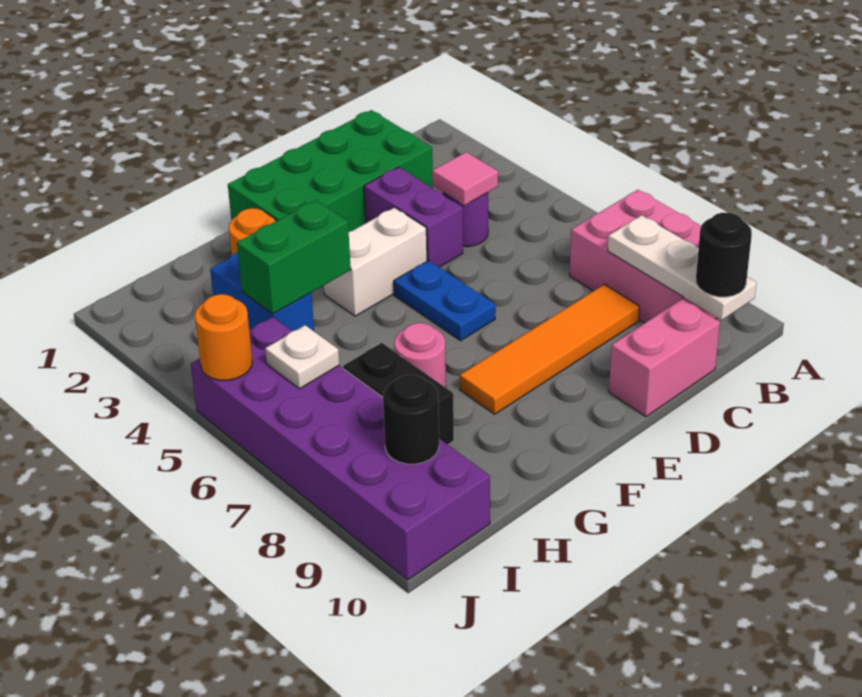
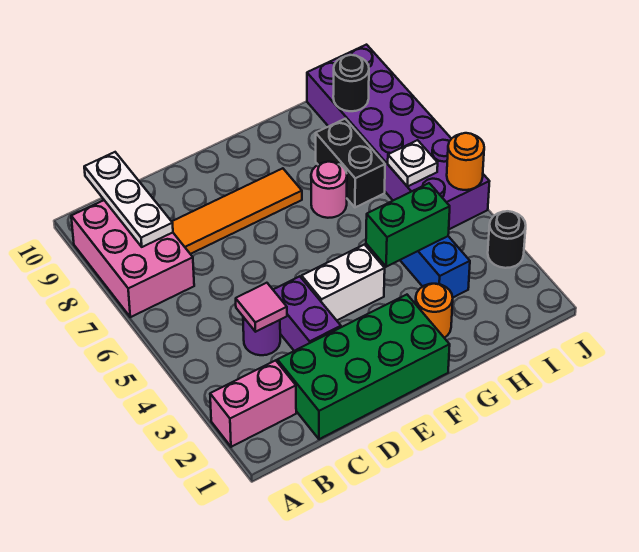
black 1x1 round brick [696,212,752,297] -> black 1x1 round brick moved to [488,211,526,268]
pink 1x2 brick [609,299,720,417] -> pink 1x2 brick moved to [210,360,296,447]
blue 1x2 plate [394,260,496,341] -> none

